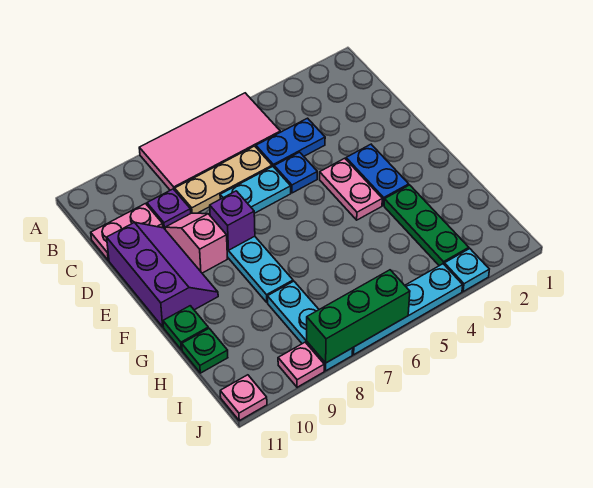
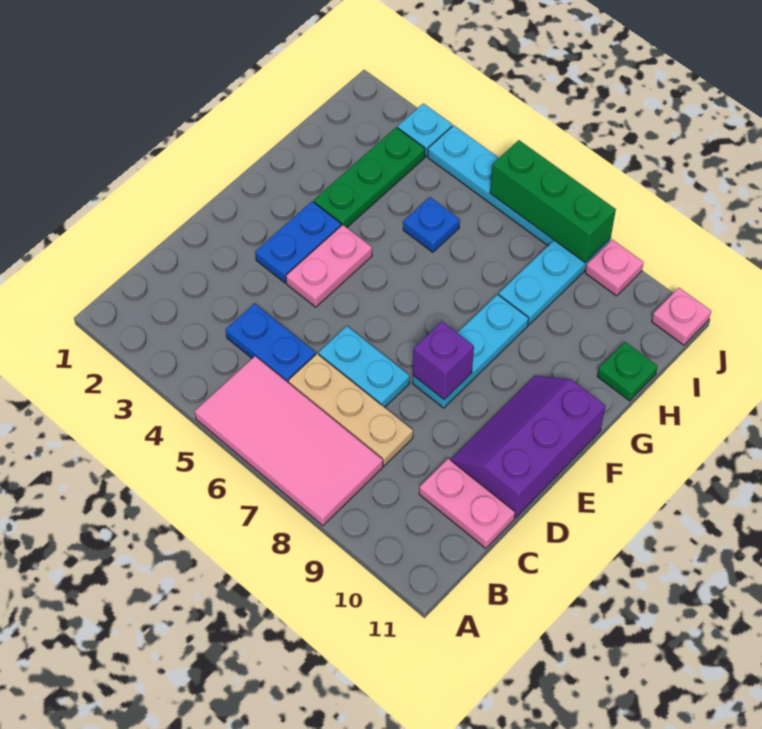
purple 1x1 plate [147,189,191,229] -> none
blue 1x1 plate [274,152,317,193] -> blue 1x1 plate moved to [403,197,460,252]
pink 1x2 slope [165,213,227,273] -> none
green 1x1 plate [163,306,208,350] -> none

